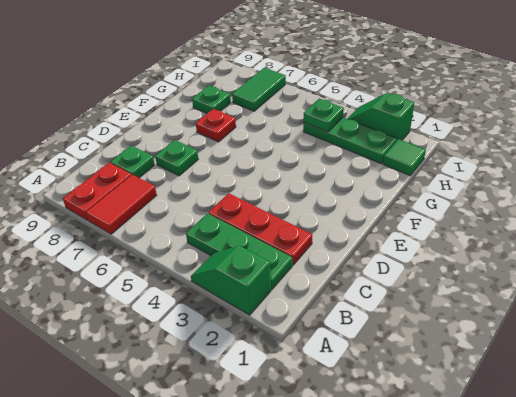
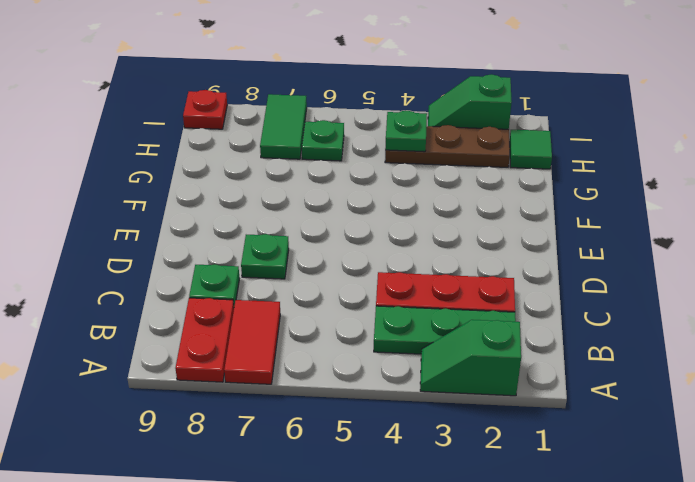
red 1x1 plate [196,109,236,142] -> red 1x1 plate moved to [183,90,227,129]
green 1x1 plate [192,85,231,113] -> green 1x1 plate moved to [302,120,344,161]
green 1x3 plate [303,118,397,164] -> brown 1x3 plate [385,125,510,167]

